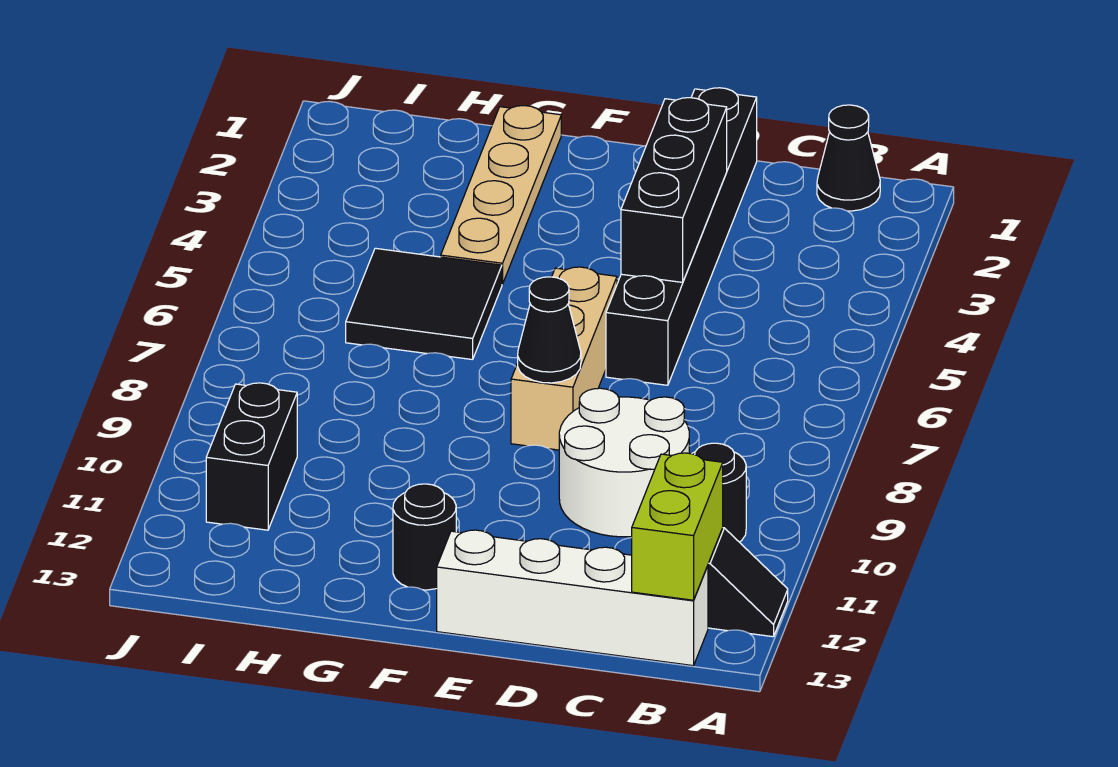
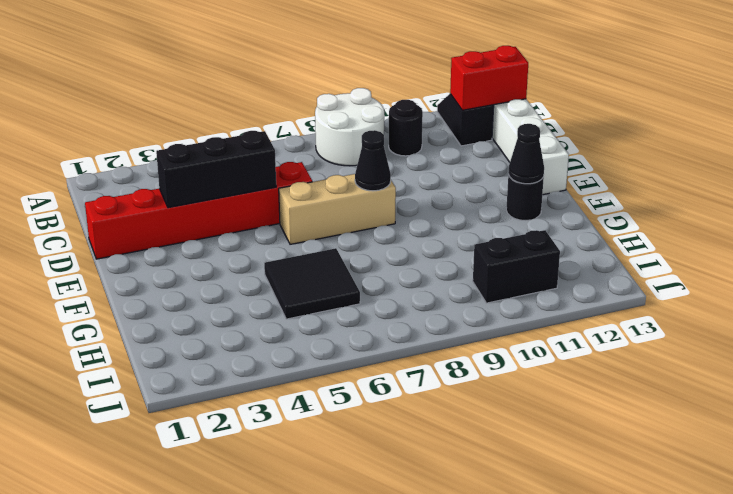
black 1x1 cone [817,105,880,211] -> black 1x1 cone moved to [508,124,544,184]
lime 1x2 brick [632,453,723,600] -> red 1x2 brick [450,46,528,110]
white 2x2 round brick [559,388,689,537] -> white 2x2 round brick moved to [315,88,384,166]
black 1x6 brick [606,88,757,385] -> red 1x6 brick [85,162,312,259]
tan 1x4 plate [441,106,561,284] -> none

